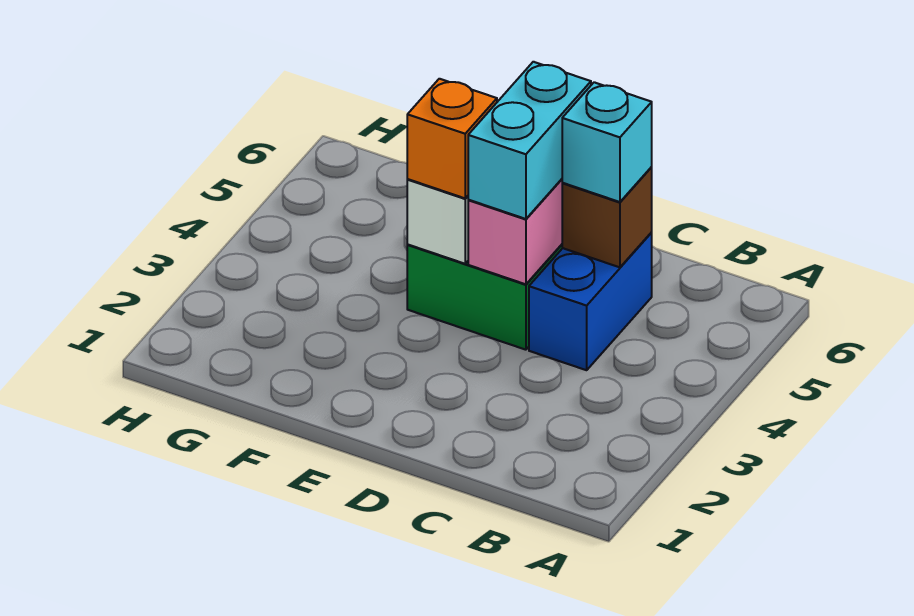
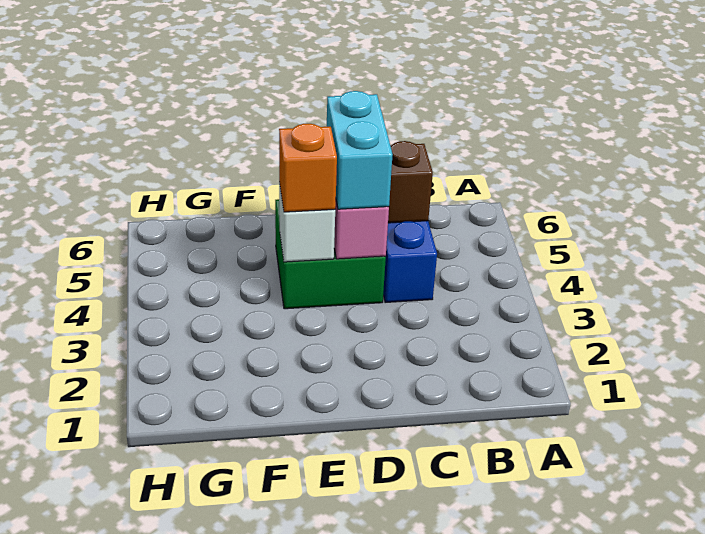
cyan 1x1 brick [562,82,652,202] -> none

